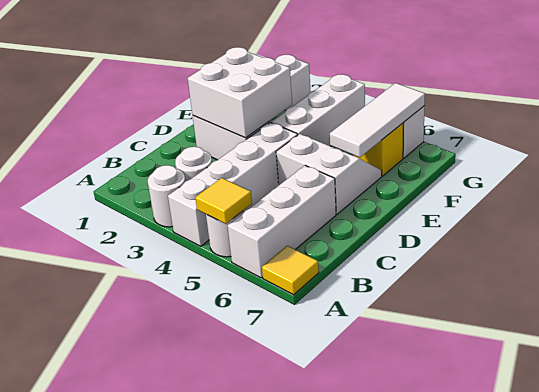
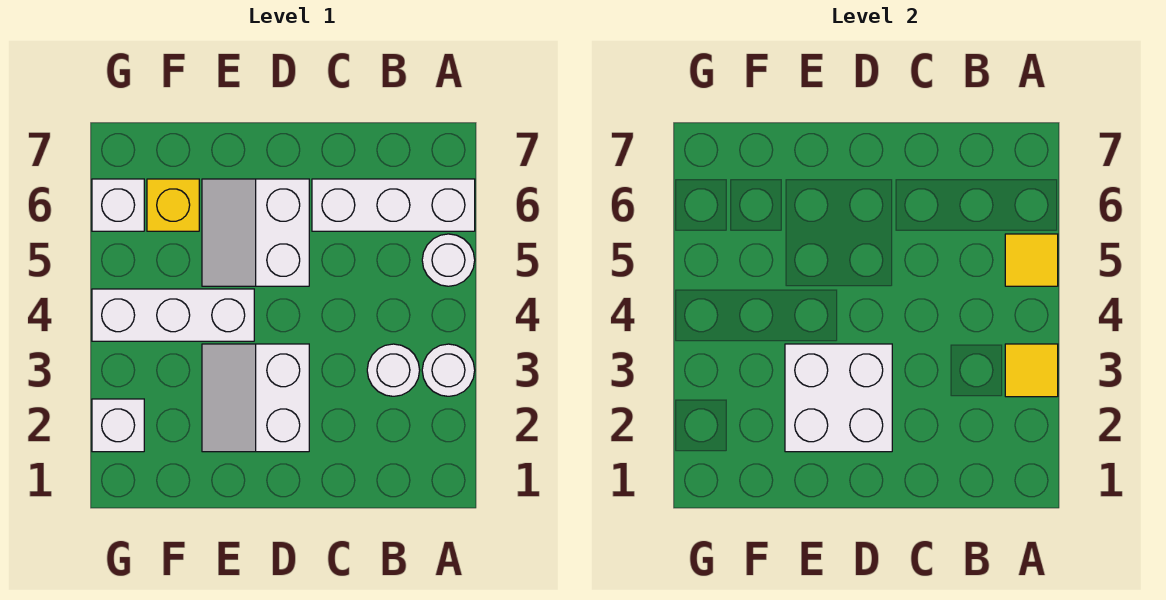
white 1x4 brick [168,122,298,246] -> none
yellow 1x1 tile [262,246,319,295] -> yellow 1x1 tile moved to [1005,344,1058,397]
white 1x3 tile [330,83,425,157] -> none

